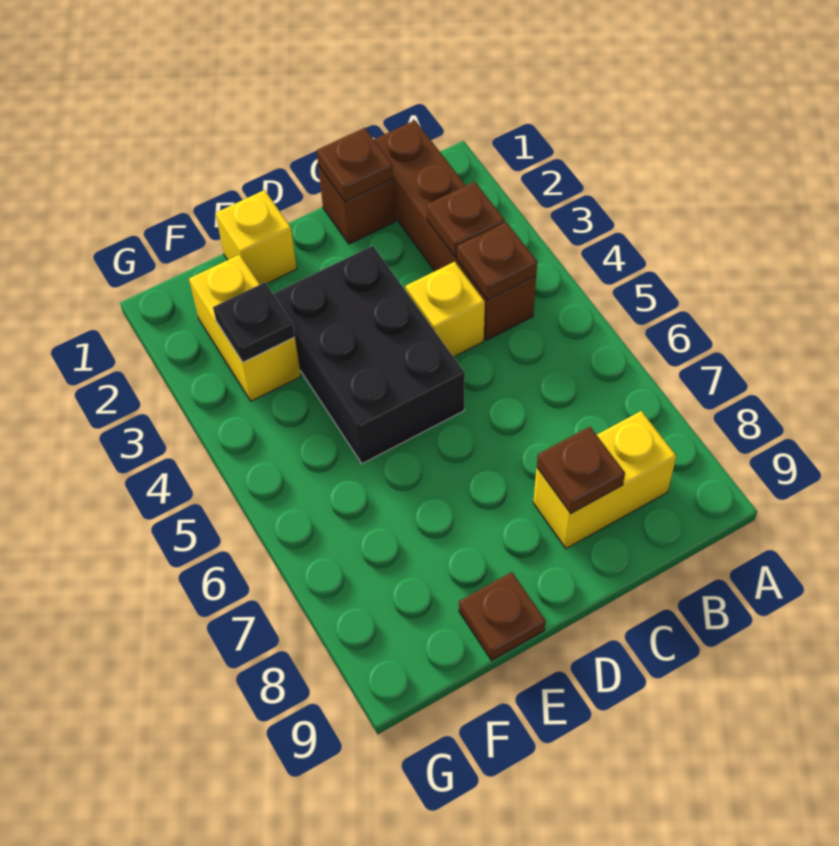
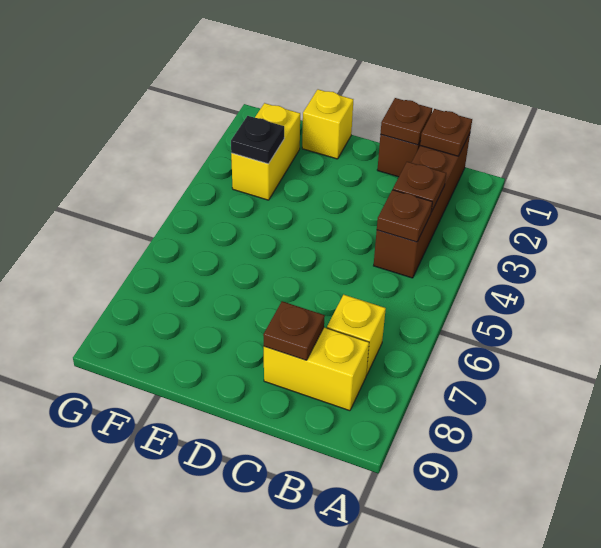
yellow 1x1 brick [405,262,485,357] -> yellow 1x1 brick moved to [327,295,386,375]
black 2x3 brick [273,246,465,464] -> none
brown 1x1 plate [459,572,546,660] -> brown 1x1 plate moved to [420,109,472,156]

